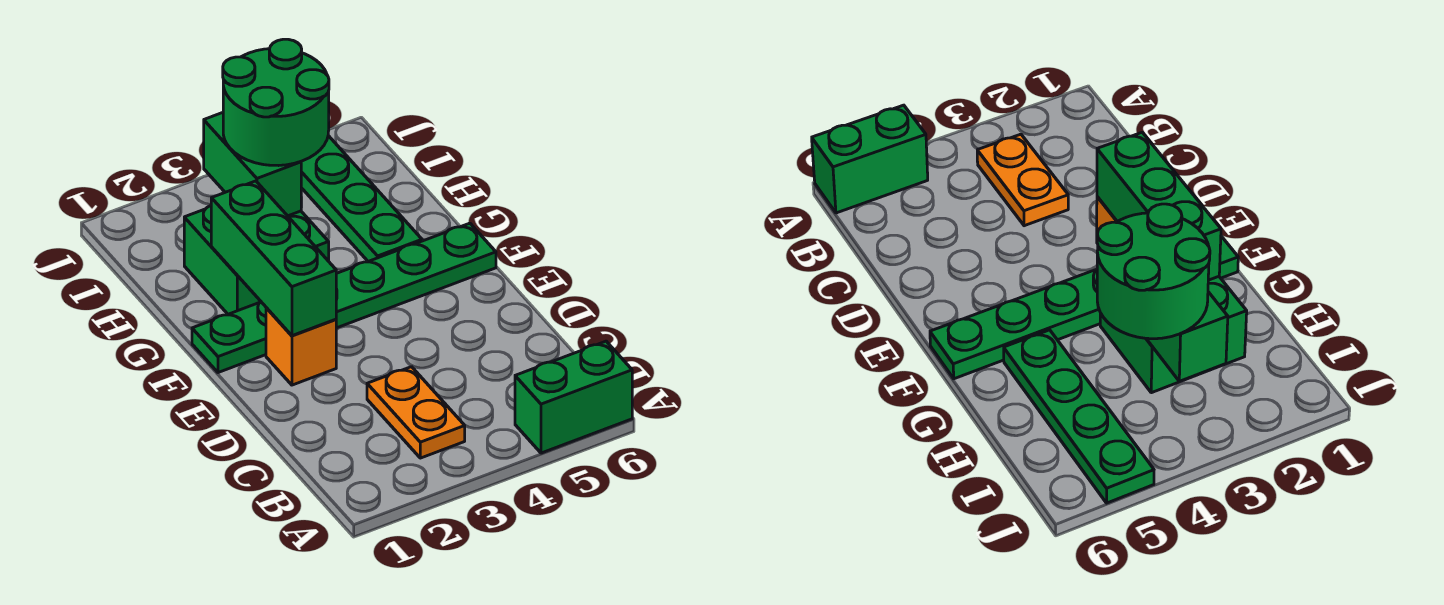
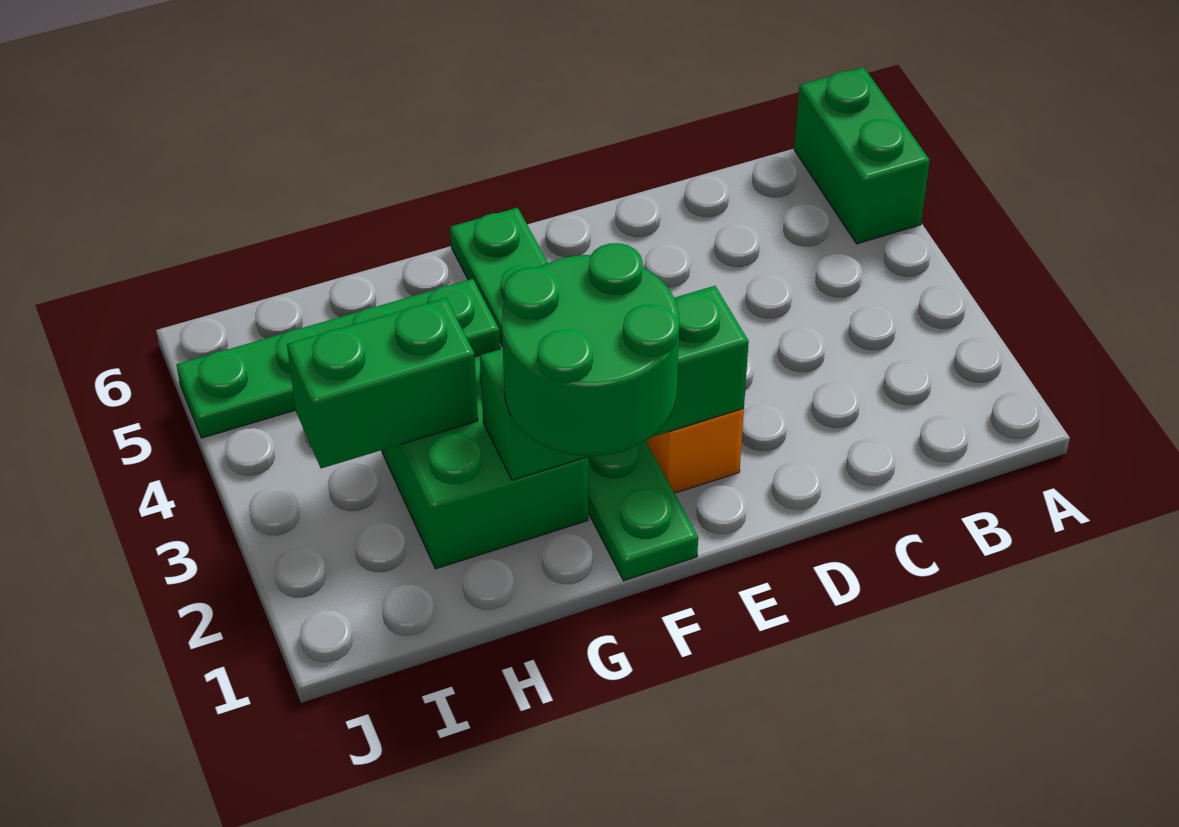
orange 1x2 plate [367,367,465,458] -> none
green 2x2 round brick [223,39,329,166] -> green 2x2 round brick moved to [502,243,679,456]

